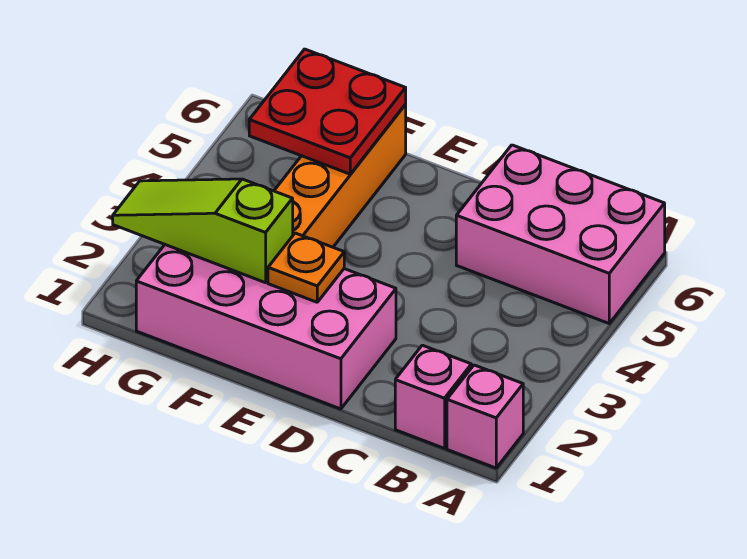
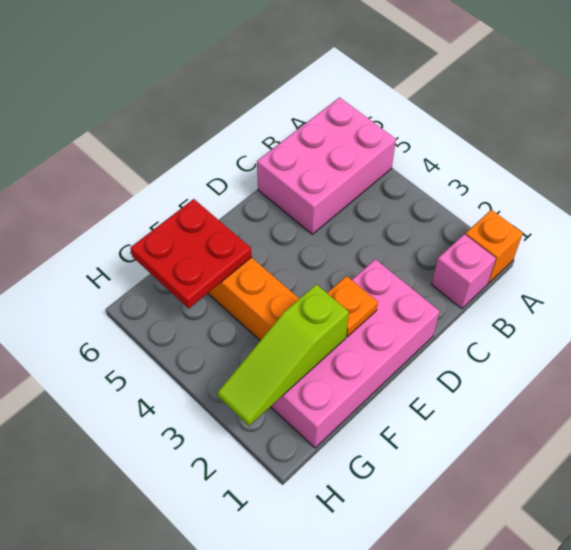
pink 1x1 brick [447,365,523,468] -> orange 1x1 brick [465,210,523,283]

